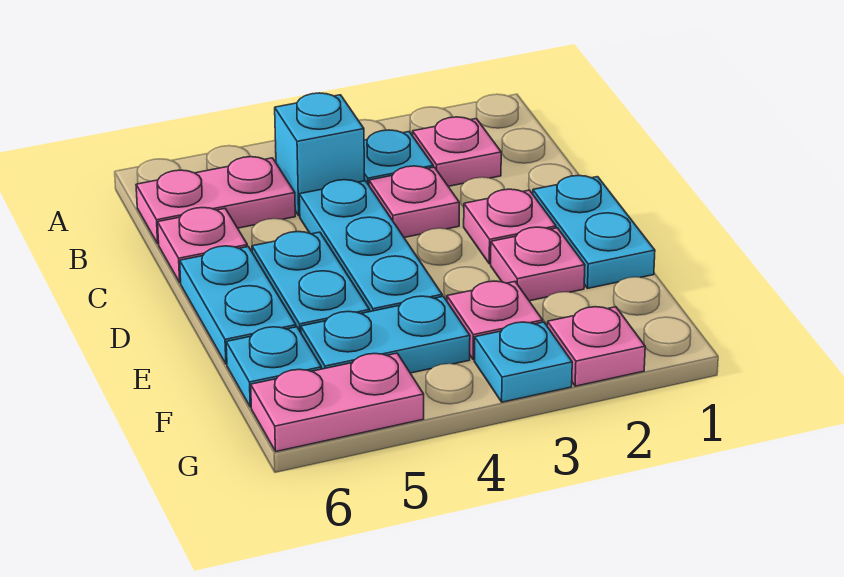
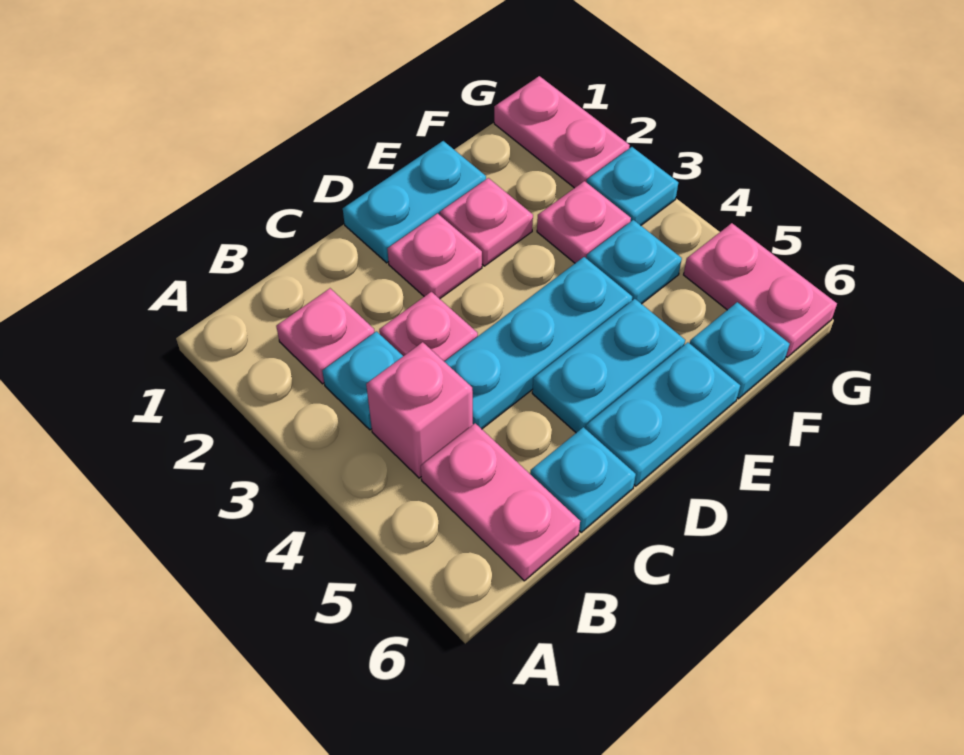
cyan 1x1 brick [275,93,365,216] -> pink 1x1 brick [366,342,473,478]
pink 1x1 plate [158,208,248,283] -> cyan 1x1 plate [530,427,636,532]
cyan 1x2 plate [301,296,470,373] -> cyan 1x1 plate [586,220,682,304]
pink 1x1 plate [547,307,645,386] -> pink 1x2 plate [494,76,630,188]

